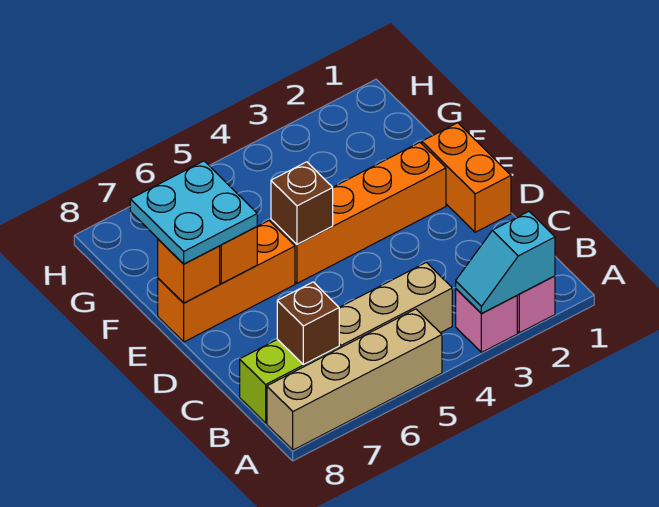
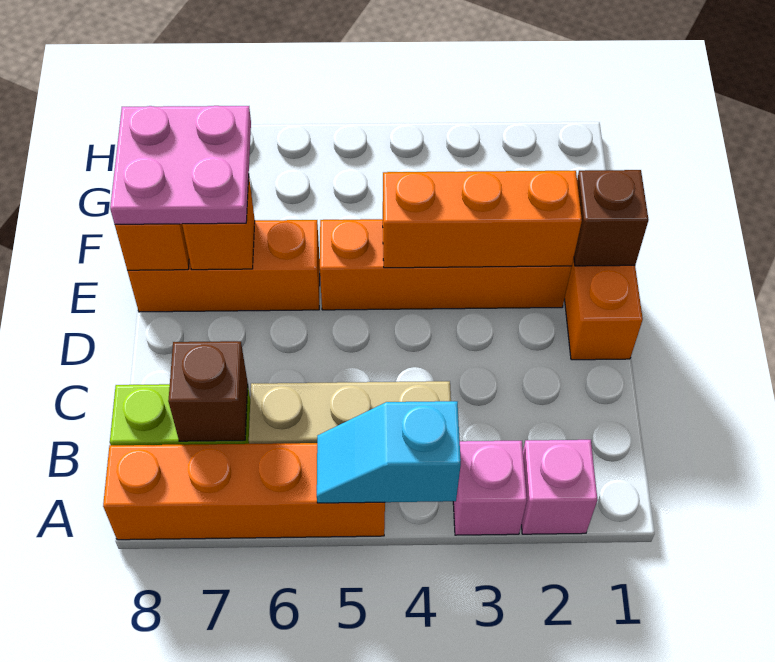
cyan 1x2 slope [456,212,555,313] -> cyan 1x2 slope moved to [317,401,461,503]
tan 1x4 brick [267,309,442,450] -> orange 1x4 brick [103,443,385,540]
none -> orange 1x3 brick [383,171,582,268]
brown 1x1 brick [271,162,333,245] -> brown 1x1 brick moved to [574,170,649,266]
cyan 2x2 plate [130,161,257,264] -> pink 2x2 plate [110,106,251,224]

